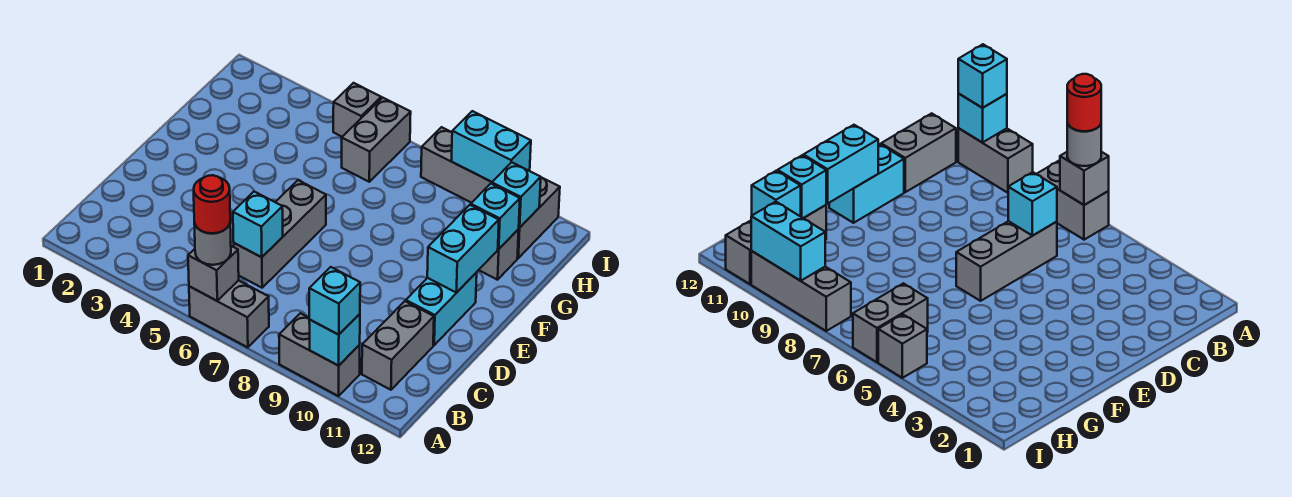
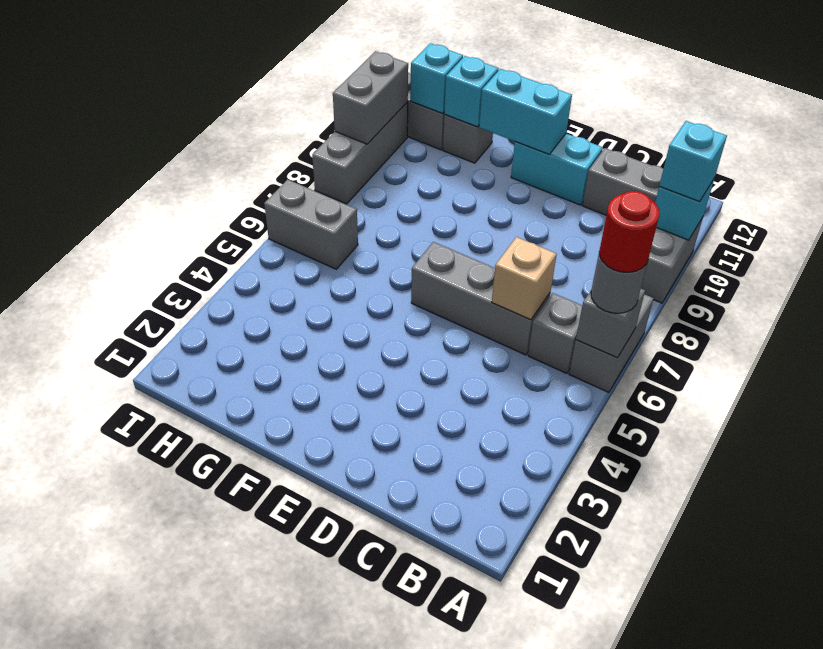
cyan 1x1 brick [233,192,283,257] -> tan 1x1 brick [492,237,557,320]
grey 1x1 brick [333,83,381,137] -> grey 1x1 brick moved to [528,293,582,373]
cyan 1x2 brick [451,111,531,182] -> grey 1x2 brick [333,51,408,144]

